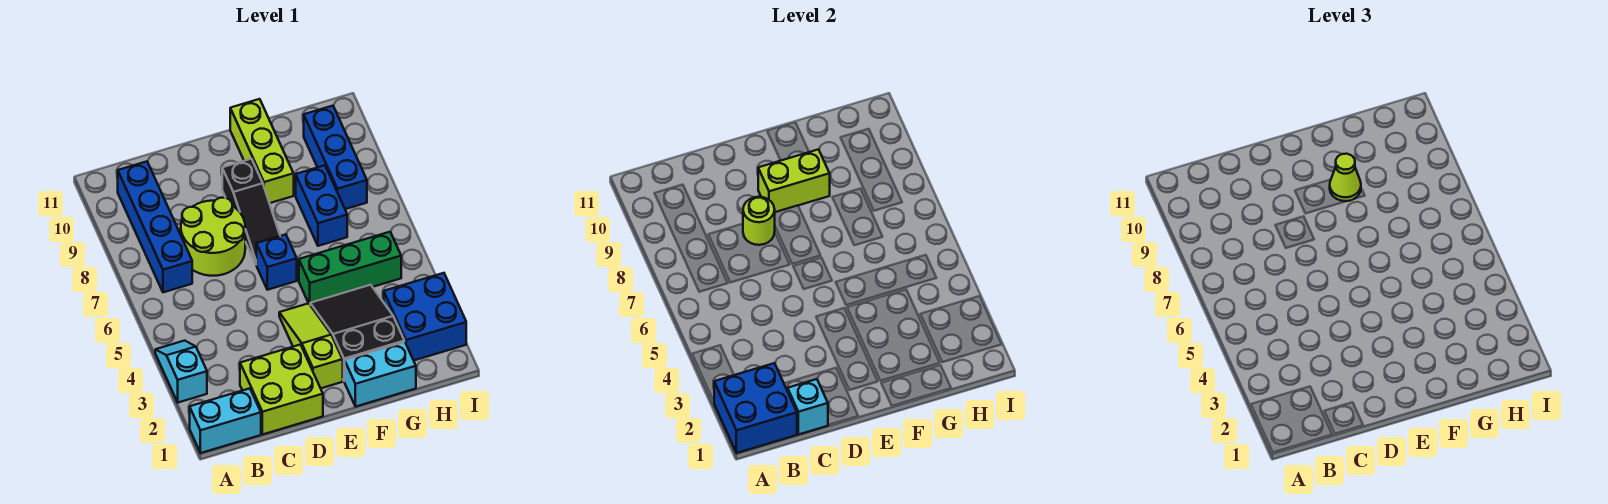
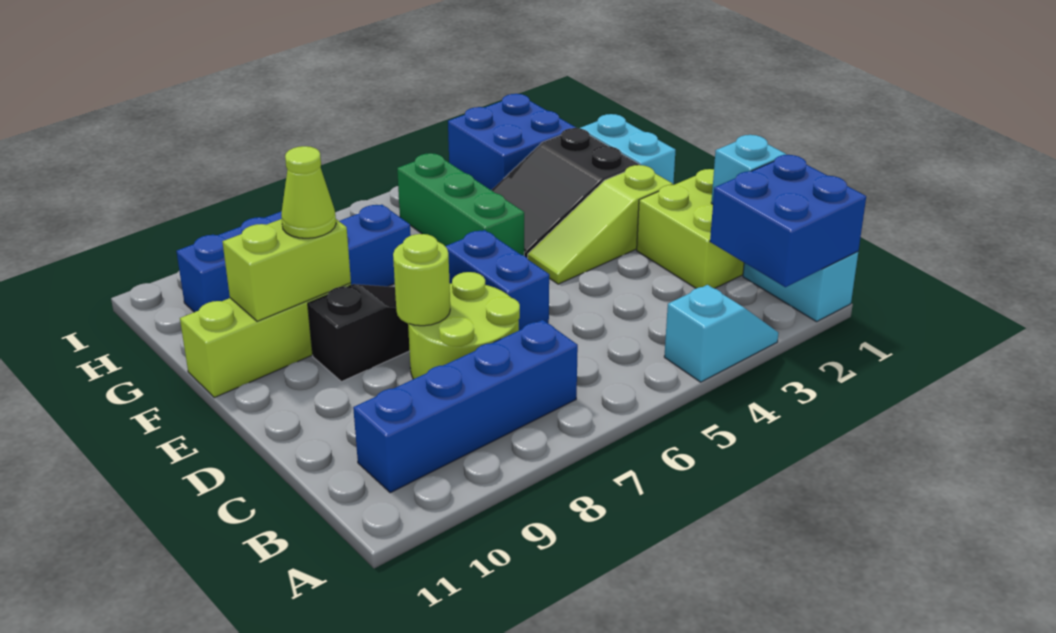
cyan 1x2 slope [155,341,207,403] -> cyan 1x2 slope turned to [664,285,778,382]
blue 1x1 brick [256,234,297,290] -> blue 1x2 brick [445,230,549,330]
lime 1x2 brick [758,149,830,212] -> lime 1x2 brick turned to [222,219,351,321]

